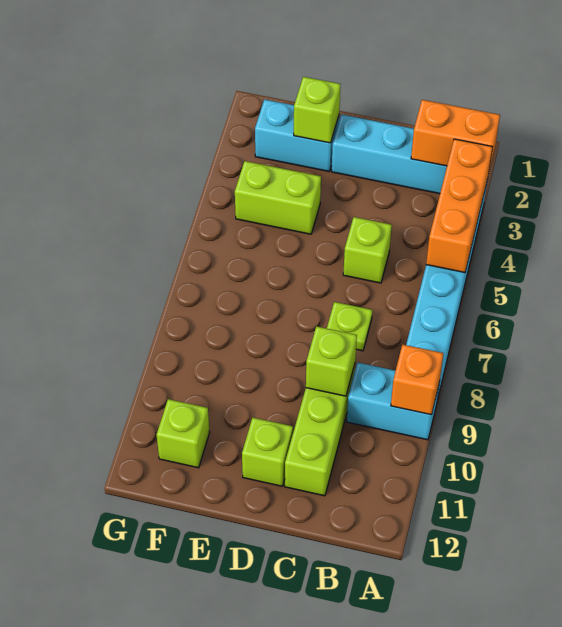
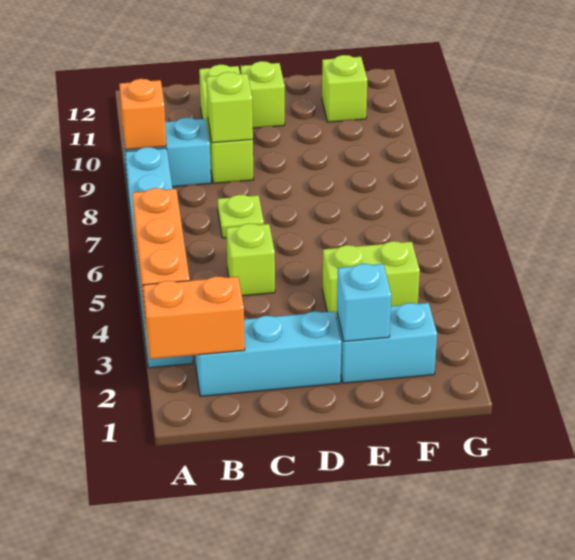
lime 1x1 brick [294,77,340,143] -> cyan 1x1 brick [337,264,391,342]

